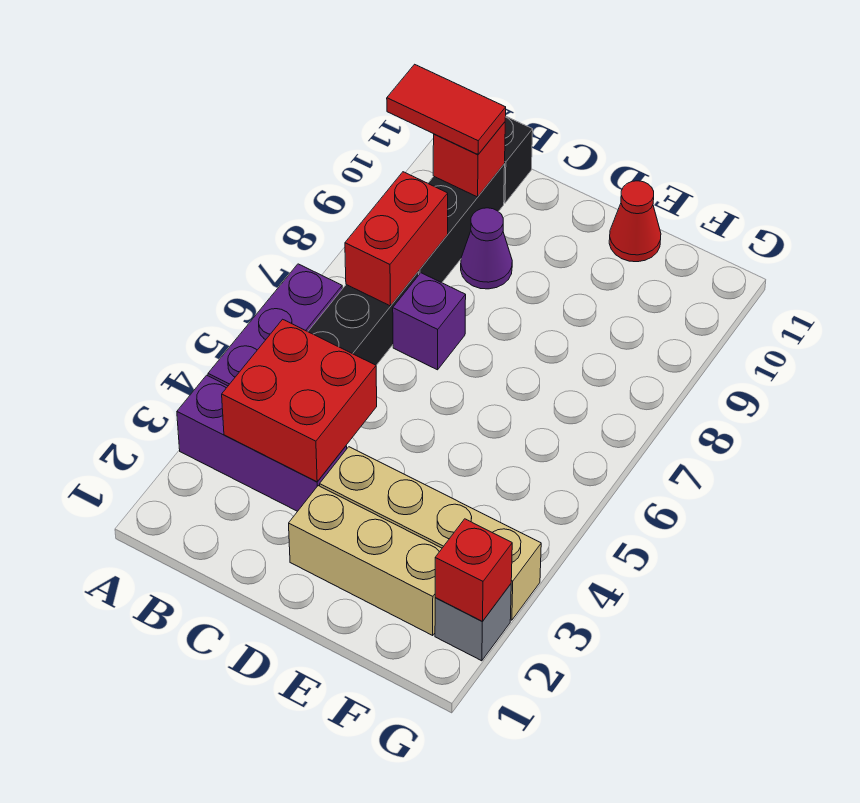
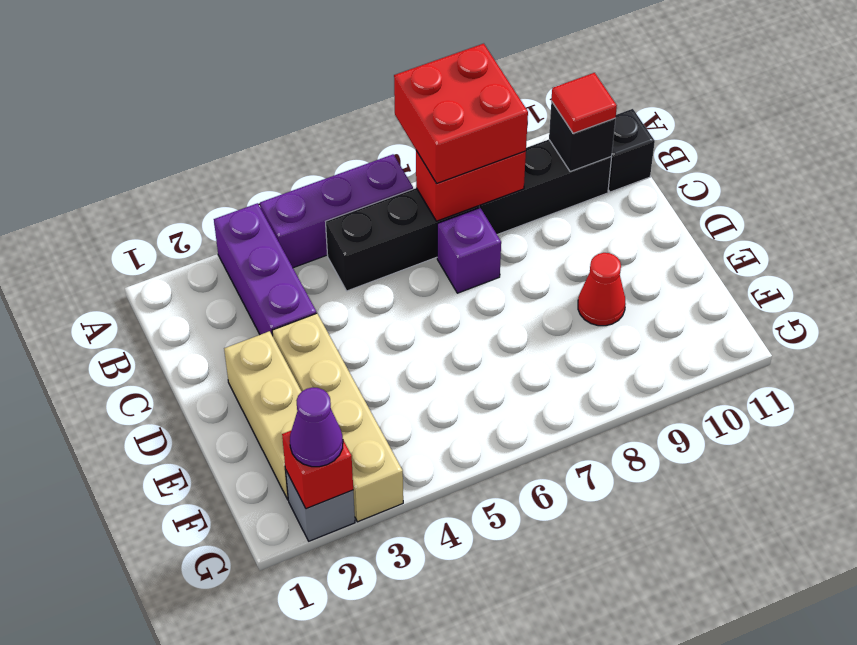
red 1x2 tile [387,64,506,154] -> red 1x1 tile [551,73,617,134]
red 2x2 brick [222,319,377,482] -> red 2x2 brick moved to [394,44,528,183]
red 1x1 brick [433,122,505,197] -> black 1x1 brick [549,101,615,172]
purple 1x1 cone [461,208,512,289] -> purple 1x1 cone moved to [290,387,343,467]
red 1x1 cone [609,181,661,262] -> red 1x1 cone moved to [578,253,626,326]

